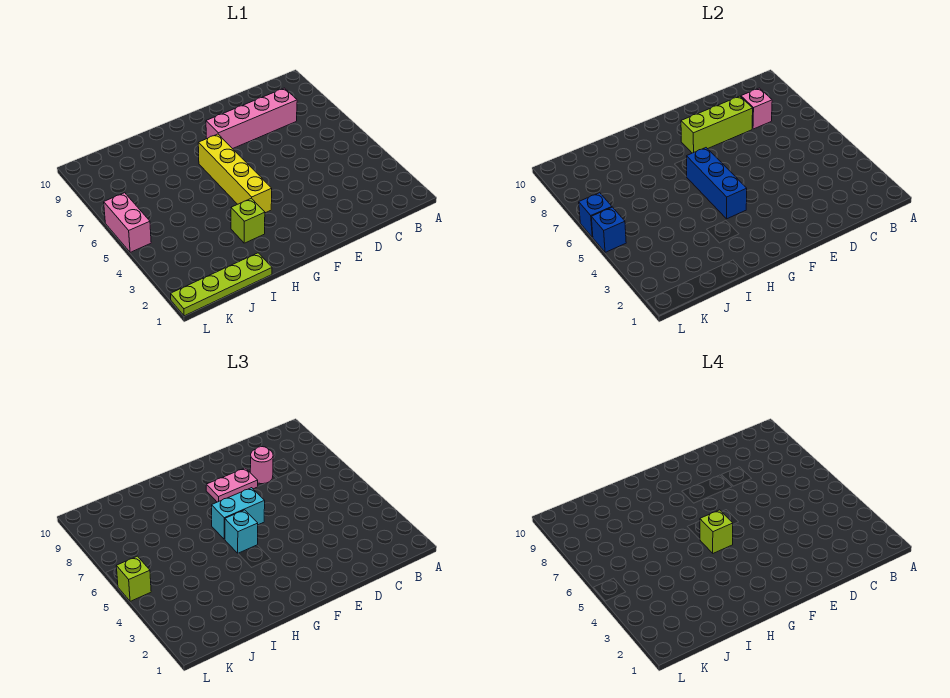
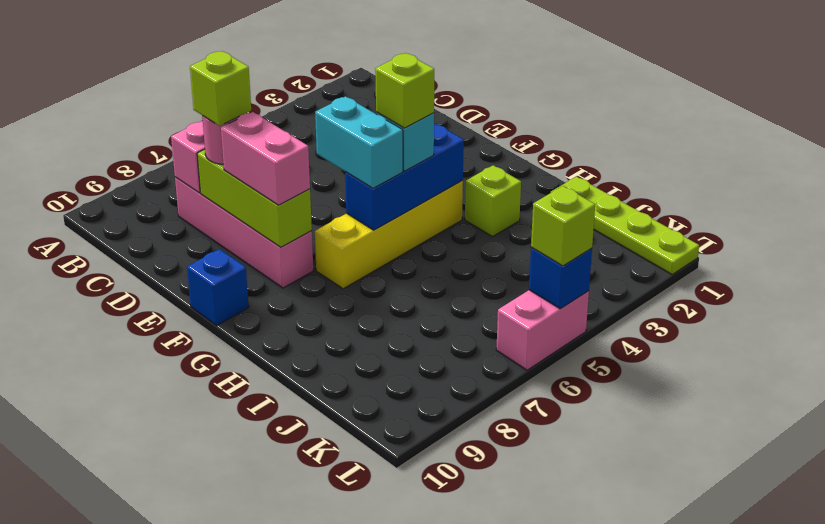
none -> lime 1x1 brick [190,51,251,126]
pink 1x2 plate [206,468,258,502] -> pink 1x2 brick [221,112,310,205]
blue 1x1 brick [579,193,612,237] -> blue 1x1 brick moved to [187,249,249,325]

